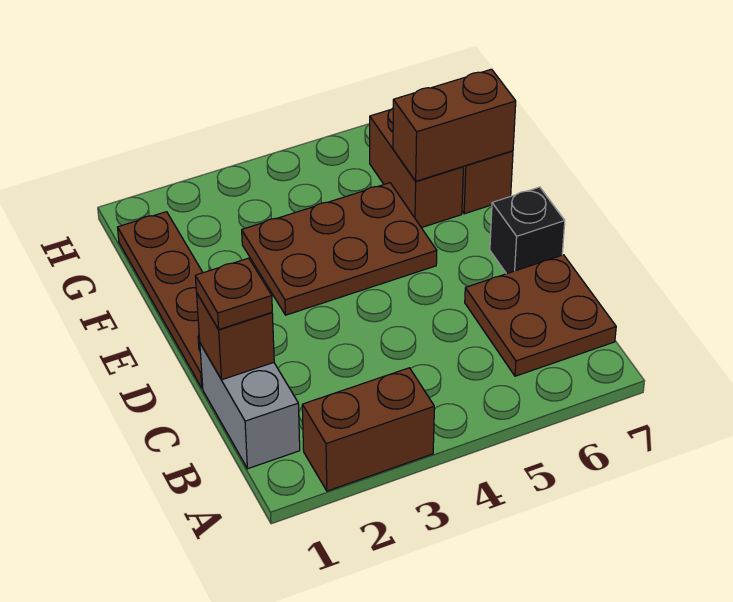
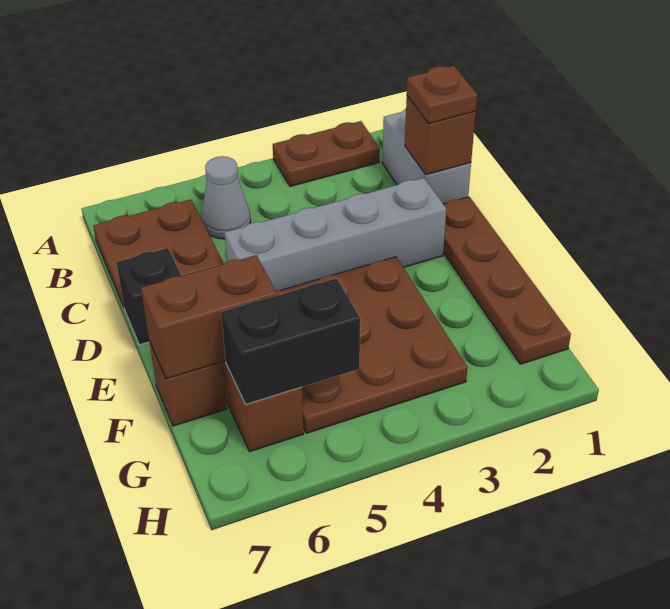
brown 1x2 brick [302,368,434,491] -> brown 1x2 plate [273,121,380,186]
none -> grey 1x1 cone [201,156,251,239]
none -> grey 1x4 brick [224,178,446,291]
brown 2x3 plate [242,183,437,315] -> brown 3x3 plate [276,257,468,433]
none -> black 1x2 brick [221,278,360,404]

